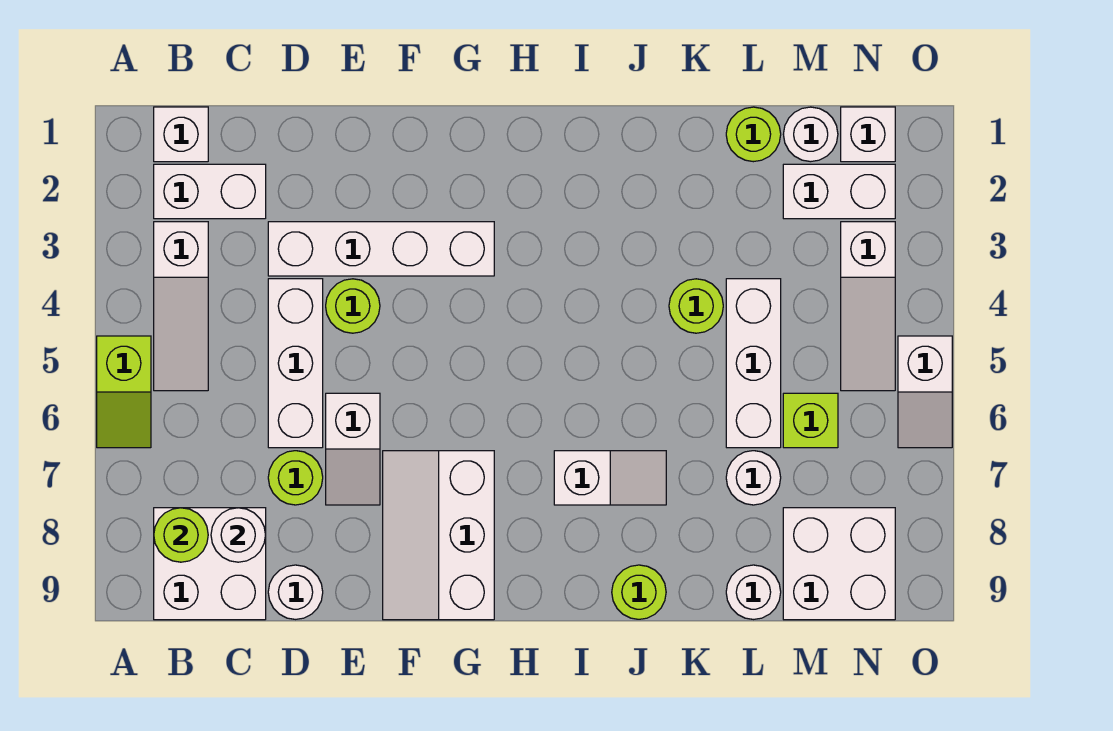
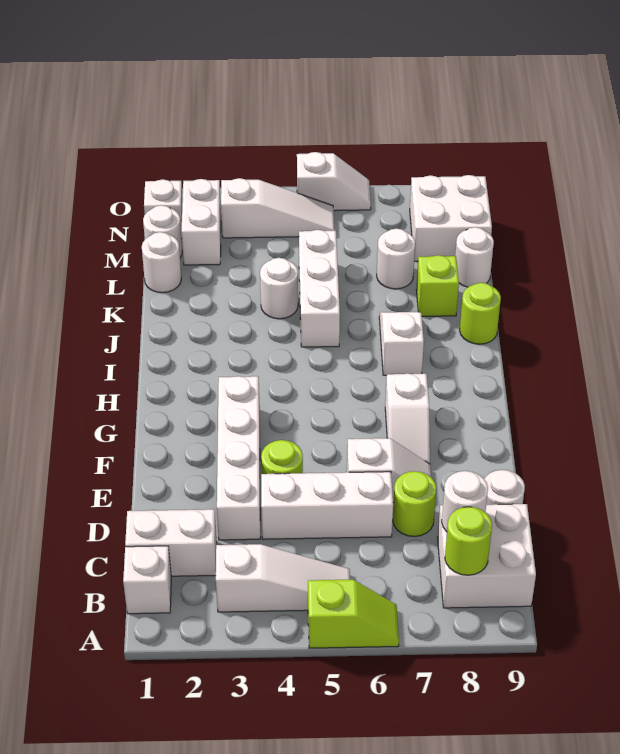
white 1x2 brick [154,164,266,219] -> white 1x2 brick turned to [125,509,217,576]
white 2x3 slope [383,451,494,620] -> white 1x2 slope [385,373,430,464]
lime 1x1 round brick [669,279,723,333] -> white 1x1 round brick [260,258,298,319]
lime 1x1 round brick [726,107,781,162] -> white 1x1 round brick [142,232,181,293]
white 1x3 brick [726,279,781,448] -> white 1x3 brick turned to [299,230,340,347]
lime 1x1 brick [783,393,838,448] -> lime 1x1 brick moved to [416,255,459,316]

